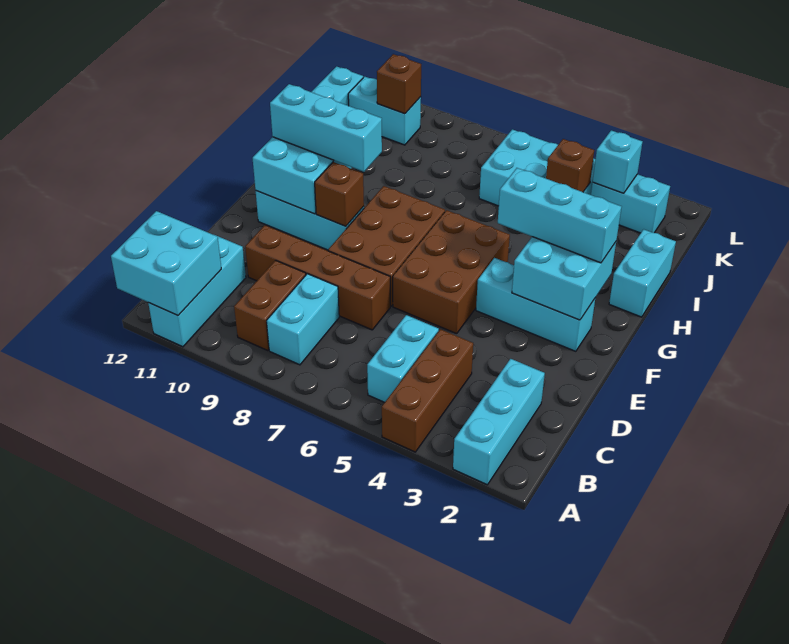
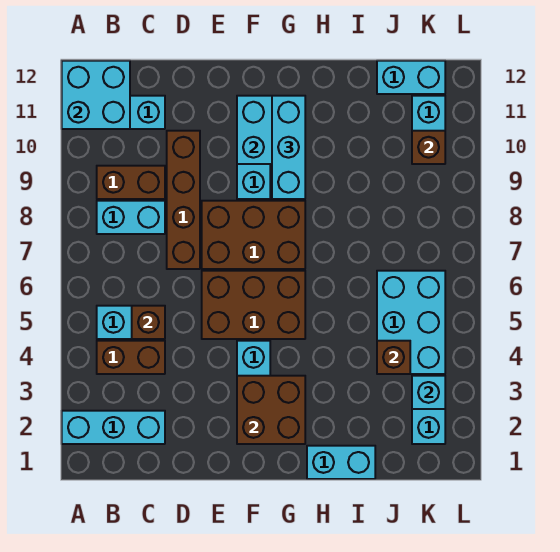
brown 1x3 brick [382,329,473,452] -> brown 1x2 brick [97,341,165,374]
cyan 2x2 brick [512,237,616,320] -> brown 2x2 brick [237,376,305,444]
brown 1x1 brick [315,162,364,226] -> brown 1x1 brick moved to [132,306,165,339]
cyan 1x3 brick [498,168,621,263] -> none

